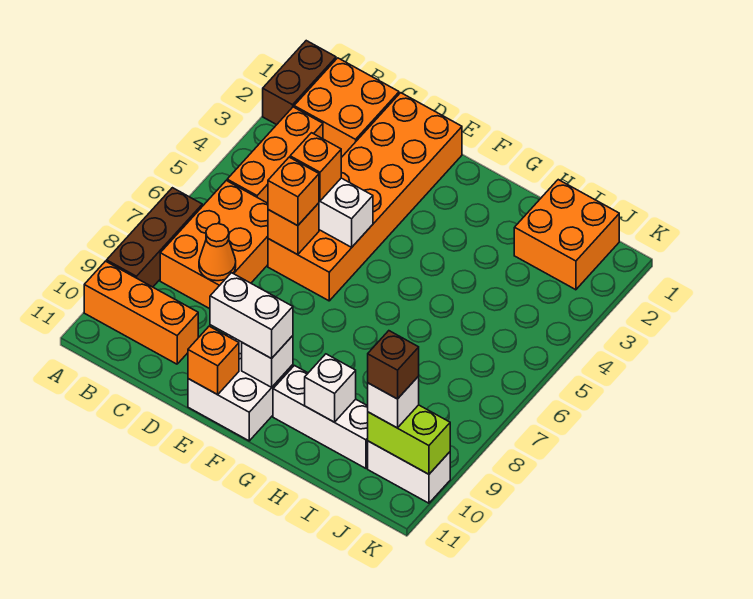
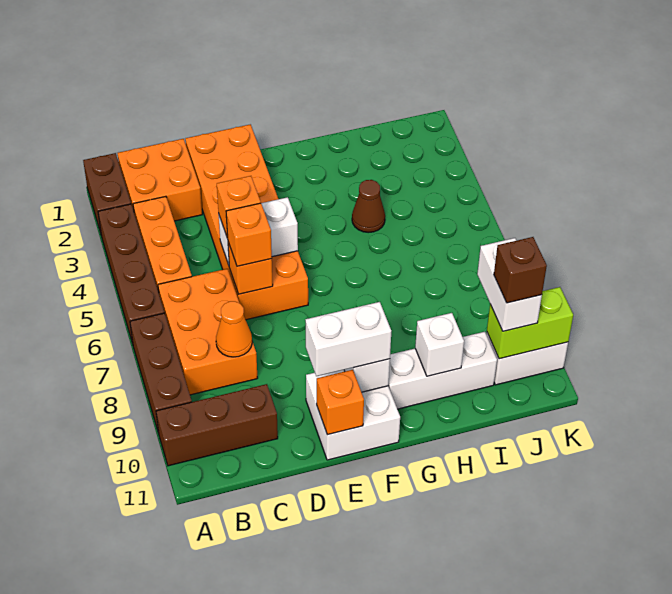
none -> brown 1x4 brick [98,204,164,344]
orange 1x3 brick [84,261,198,364] -> brown 1x3 brick [156,384,278,466]
none -> brown 1x1 cone [352,180,385,233]
orange 2x2 brick [514,180,619,290] -> none
white 1x1 brick [368,376,419,428] -> white 1x2 brick [477,238,542,331]

